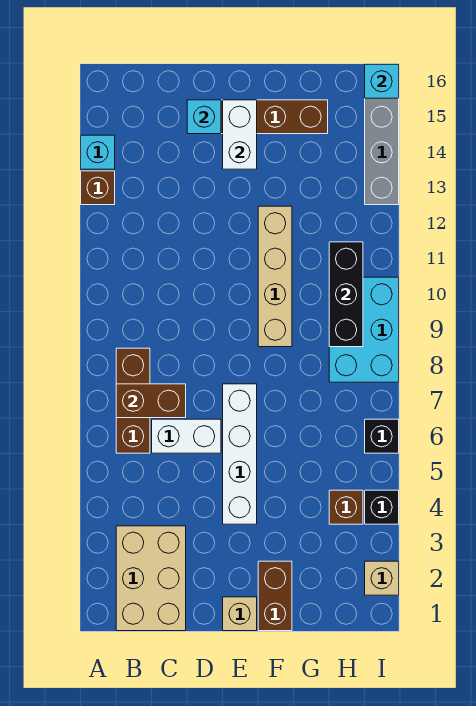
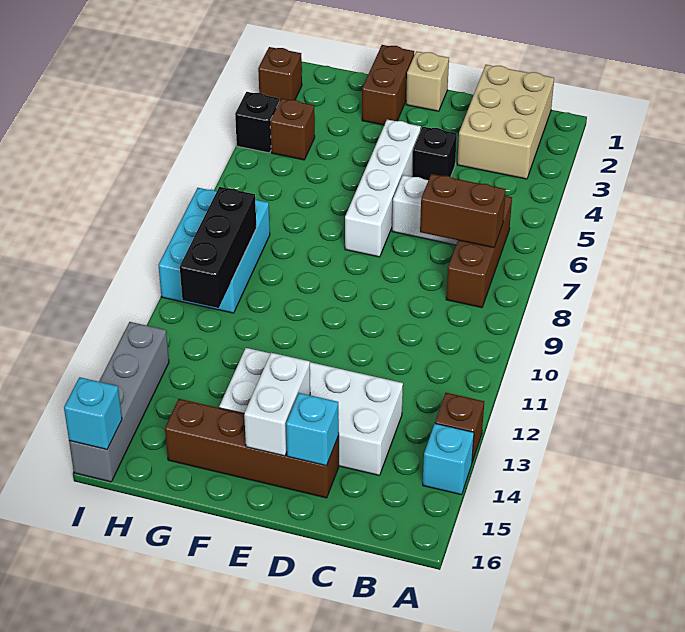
none -> white 2x4 brick [219,348,403,476]
tan 1x4 brick [258,206,292,347] -> none
tan 1x1 brick [365,561,399,595] -> brown 1x1 brick [258,47,302,101]
black 1x1 brick [365,419,399,453] -> black 1x1 brick moved to [412,127,457,180]

